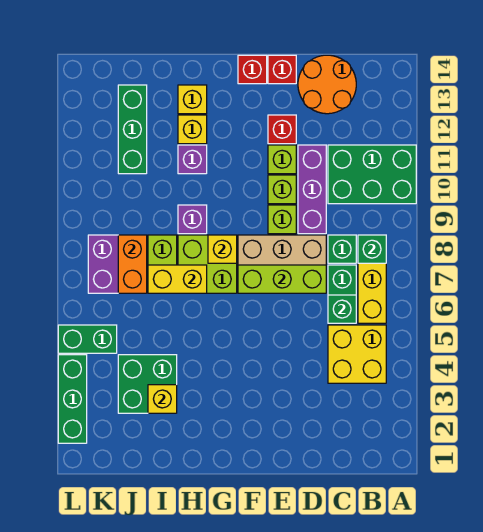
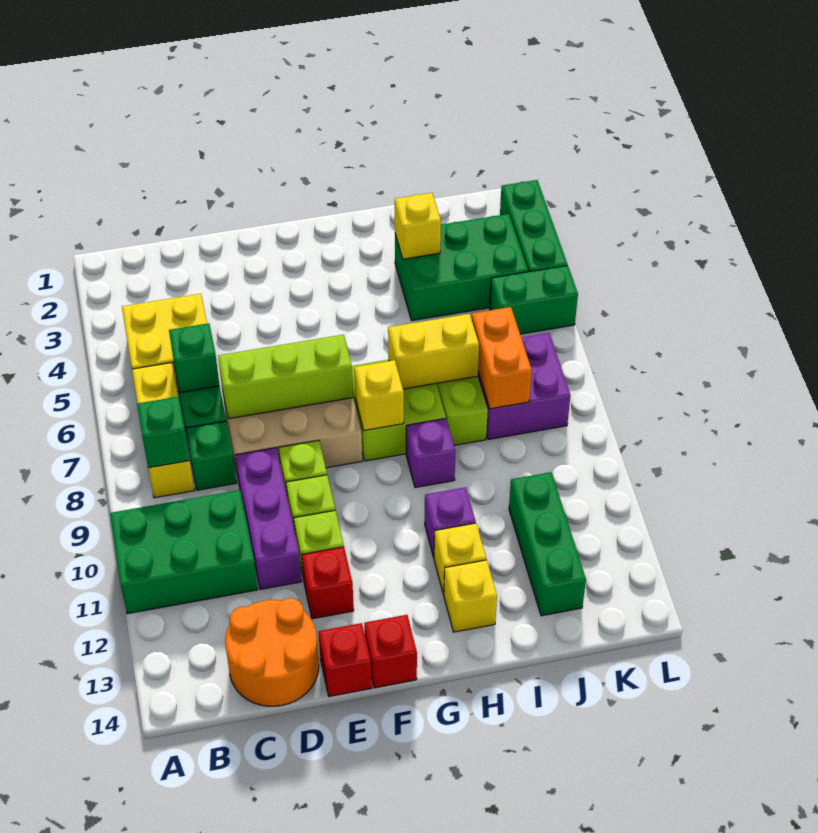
green 2x2 brick [118,355,177,413] -> green 2x3 brick [395,214,528,321]

